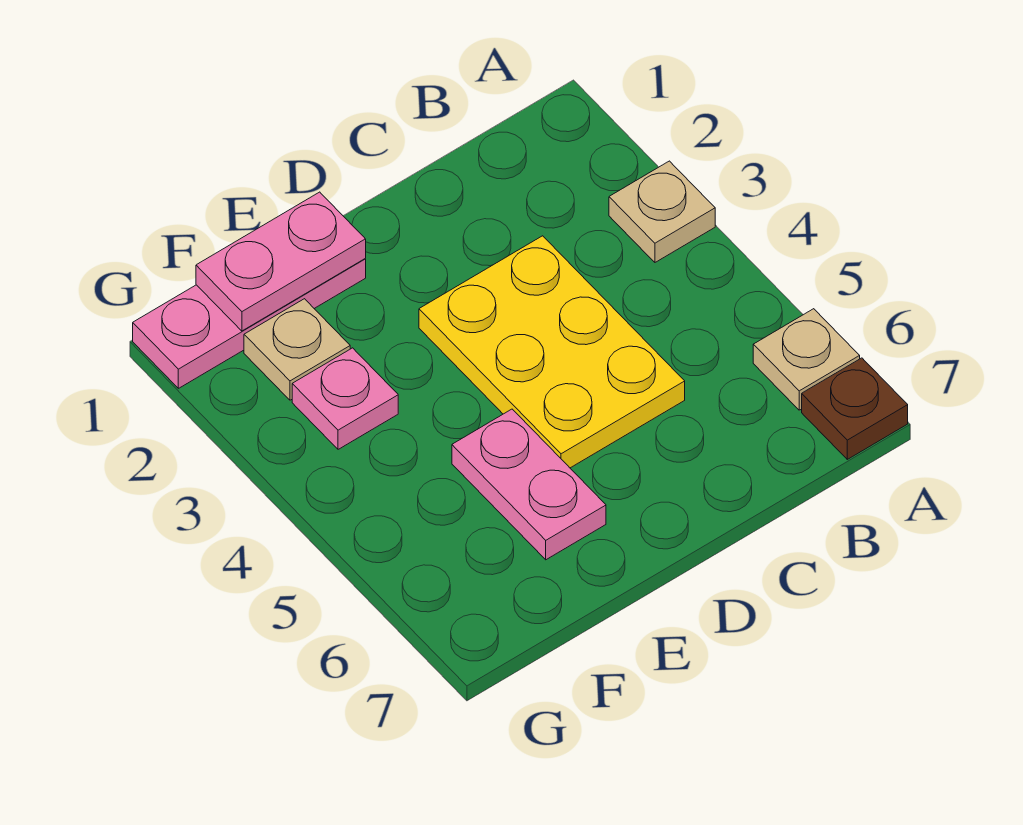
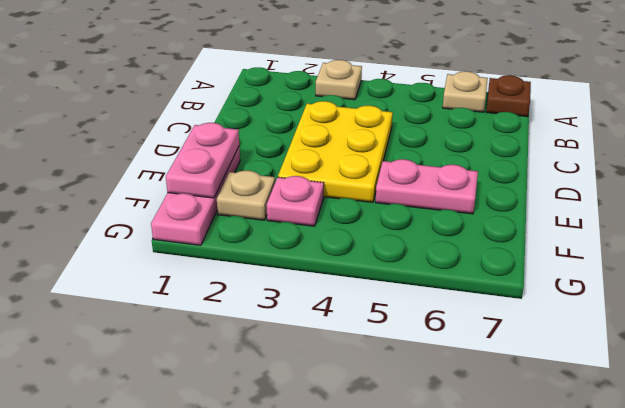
yellow 2x3 plate [419,236,685,468] -> yellow 2x3 plate turned to [278,101,393,202]

